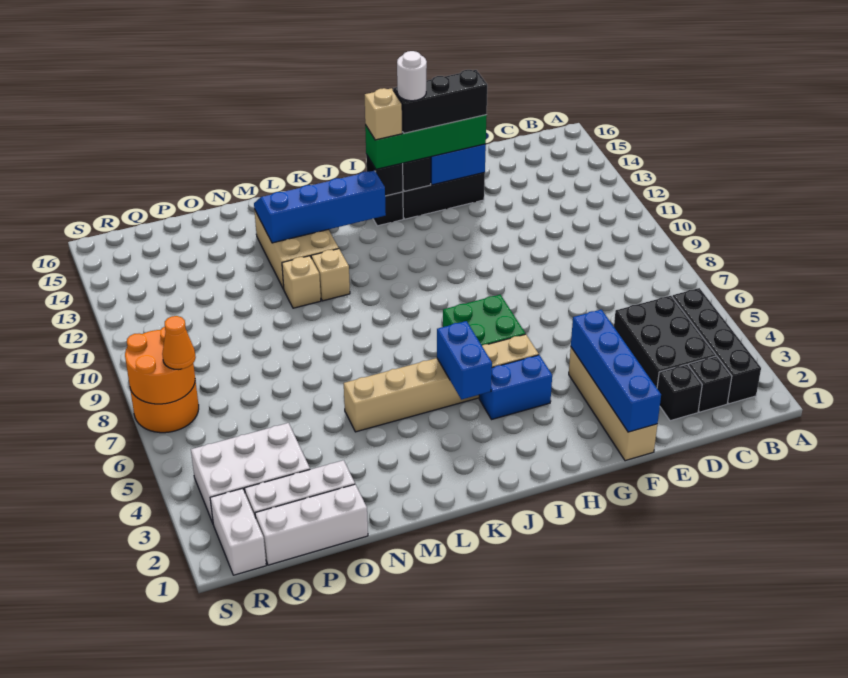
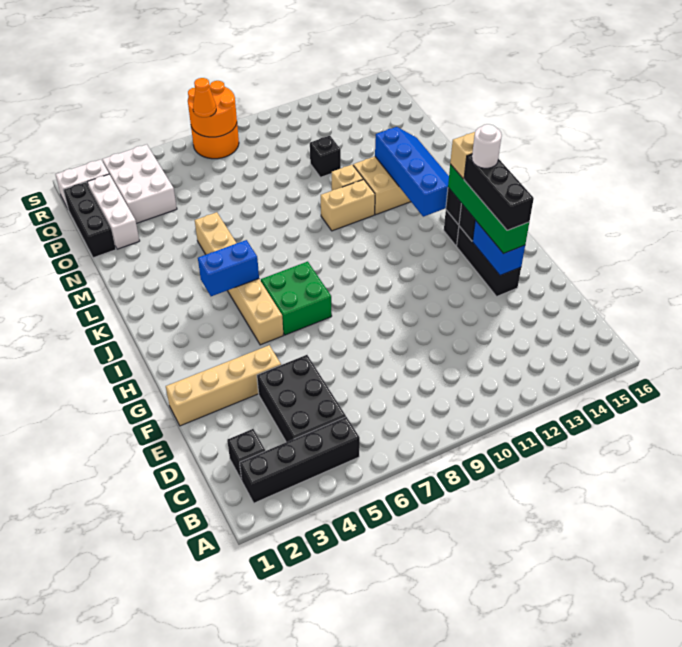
black 2x3 brick [614,296,716,388] -> black 2x3 brick turned to [257,355,346,442]
black 1x1 brick [657,364,702,421] -> black 1x1 brick moved to [310,136,341,177]
blue 1x4 brick [571,310,661,432] -> none
blue 1x2 brick [479,355,552,420] -> none
tan 1x1 brick [311,249,350,301] -> tan 1x2 brick [321,179,375,231]
white 1x3 brick [255,484,368,565] -> black 1x3 brick [63,182,116,258]

